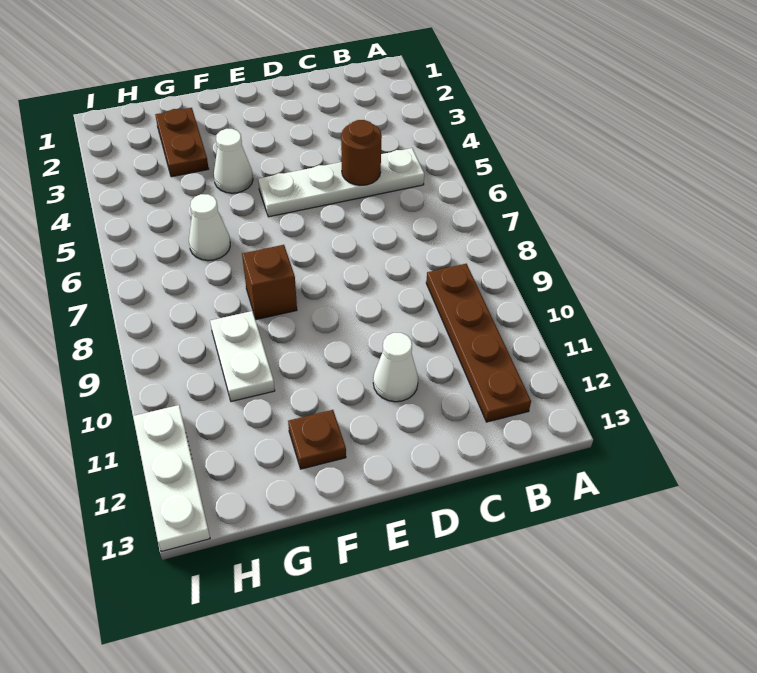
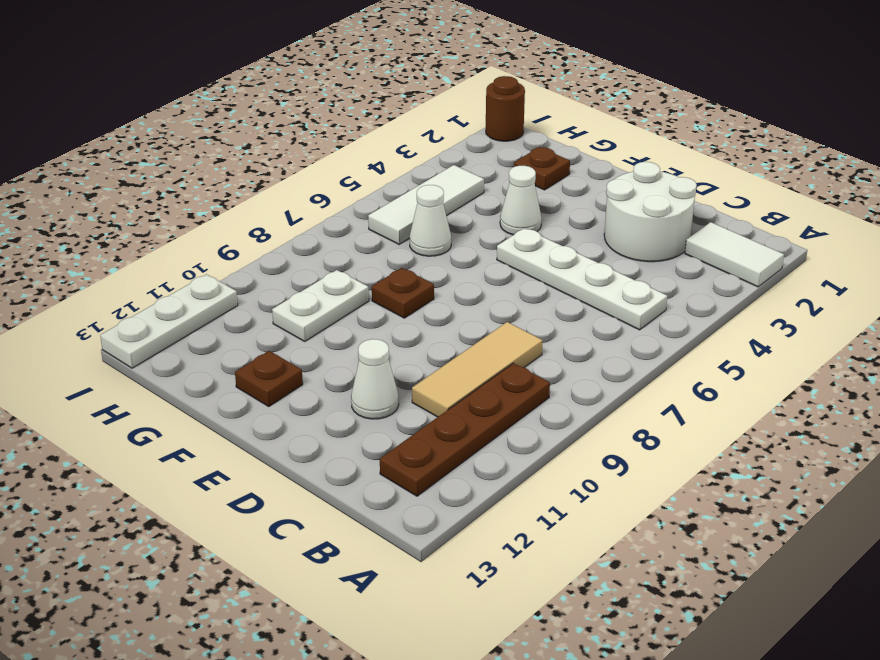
none -> white 1x2 tile [685,222,784,287]
none -> white 2x2 round brick [604,162,697,262]
brown 1x1 round brick [341,120,382,185] -> brown 1x1 round brick moved to [486,76,525,141]
none -> tan 1x3 tile [412,322,543,417]
brown 1x1 brick [242,245,297,320] -> brown 1x1 plate [372,268,434,318]
brown 1x2 plate [155,108,209,177] -> brown 1x1 plate [514,147,570,190]
none -> white 1x3 tile [368,165,484,244]

